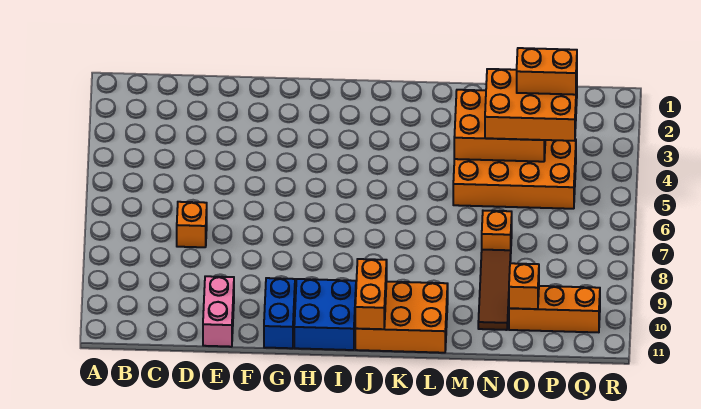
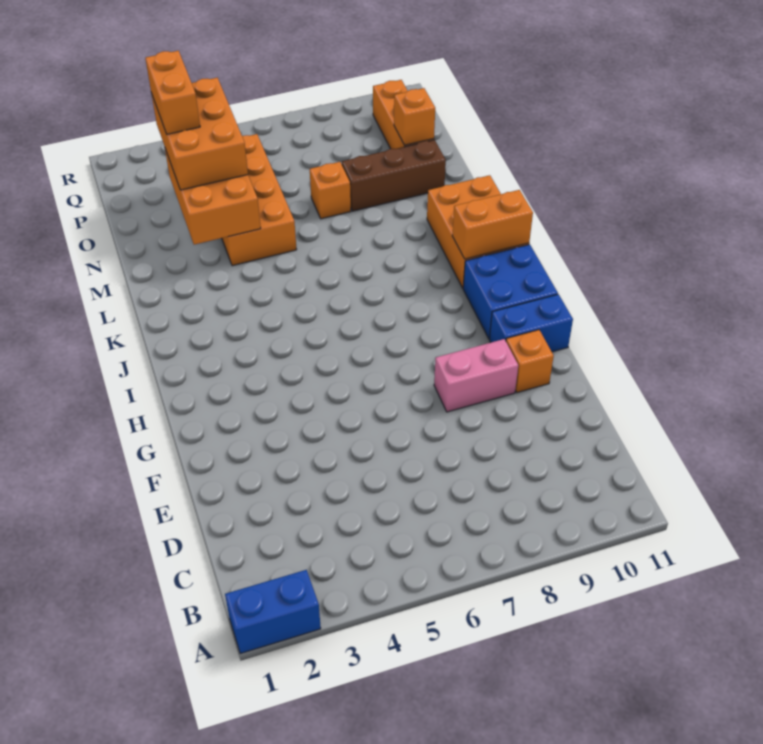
none -> blue 1x2 brick [225,570,321,654]
orange 1x1 brick [177,202,207,247] -> orange 1x1 brick moved to [506,330,554,393]
pink 1x2 brick [203,276,234,347] -> pink 1x2 brick moved to [434,339,518,412]
brown 1x3 tile [478,250,511,330] -> brown 1x3 brick [342,140,446,211]

